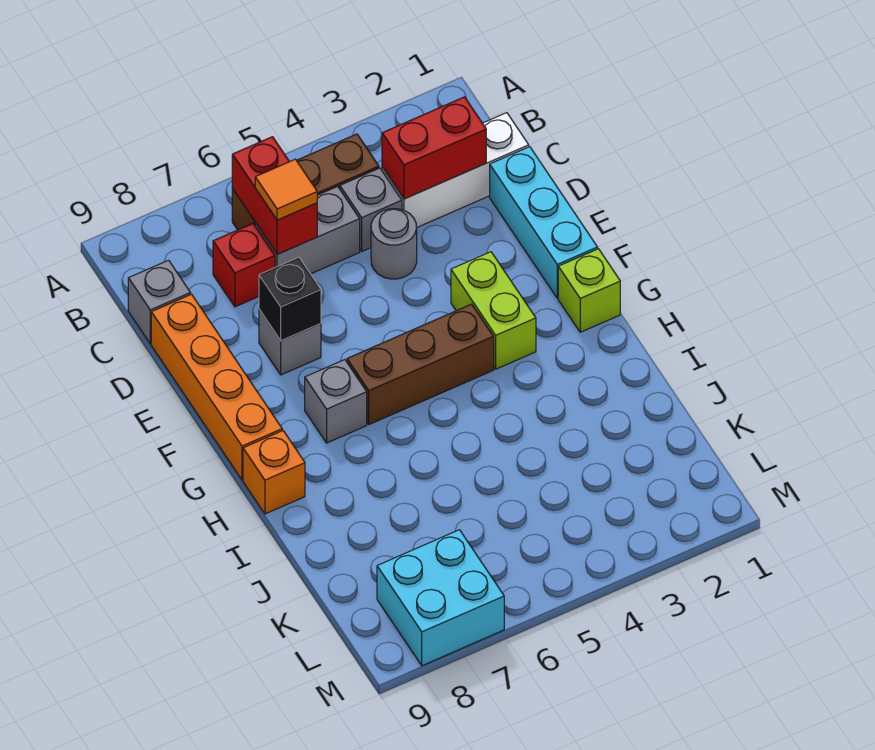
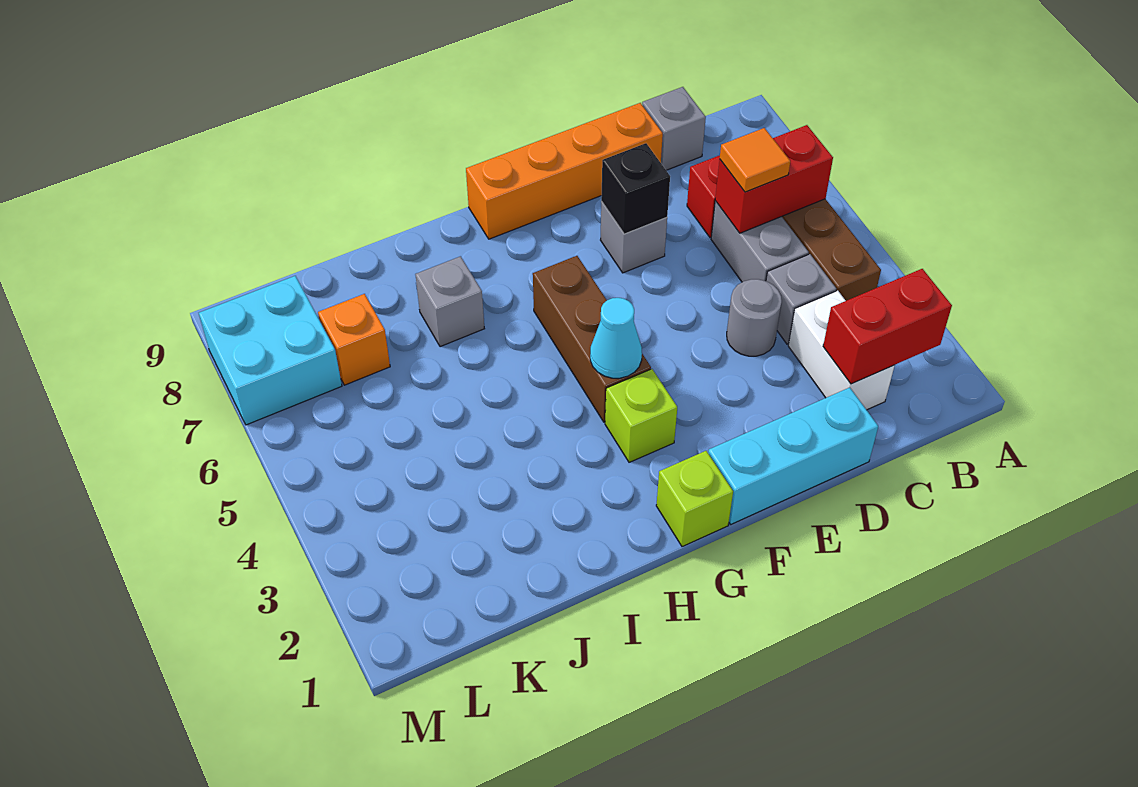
white 1x3 brick [382,113,529,228] -> white 1x2 brick [788,291,895,410]
red 1x2 brick [382,97,486,199] -> red 1x2 brick turned to [823,269,952,384]
lime 1x2 brick [451,252,536,369] -> lime 1x1 brick [605,369,677,462]
none -> cyan 1x1 cone [590,298,642,378]
grey 1x1 brick [305,360,367,443] -> grey 1x1 brick moved to [415,256,484,347]
orange 1x1 brick [243,431,305,514] -> orange 1x1 brick moved to [318,294,390,385]

